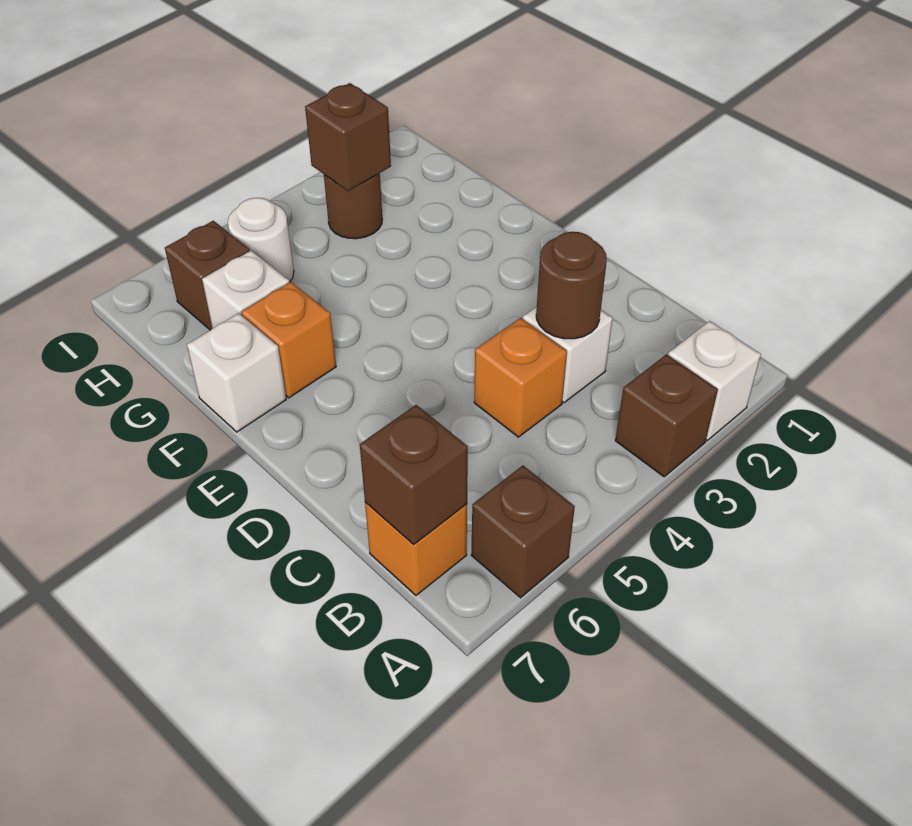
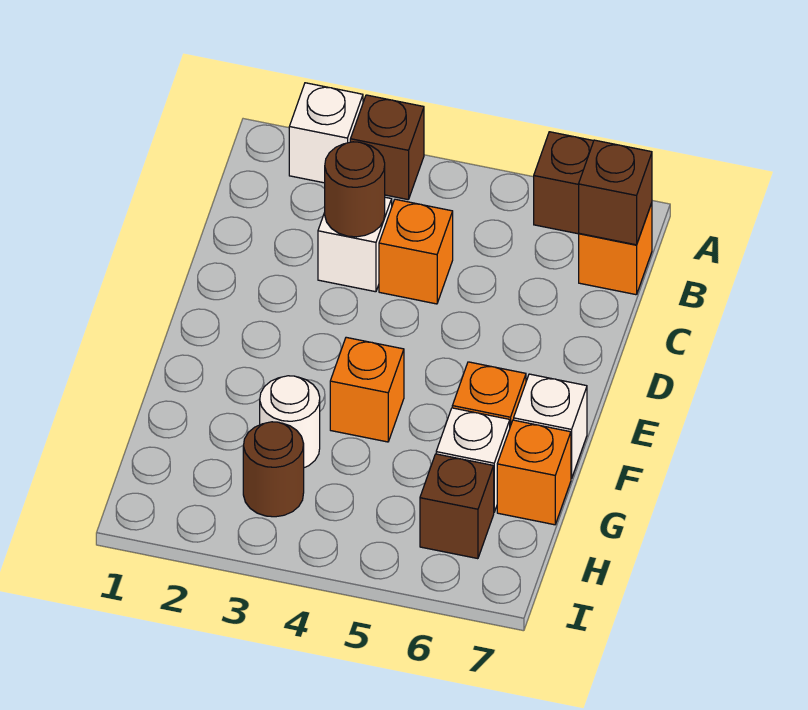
none -> orange 1x1 brick [330,337,404,442]
none -> orange 1x1 brick [497,420,571,525]
brown 1x1 brick [305,83,391,191] -> none
white 1x1 round brick [228,198,294,282] -> white 1x1 round brick moved to [260,376,320,468]

